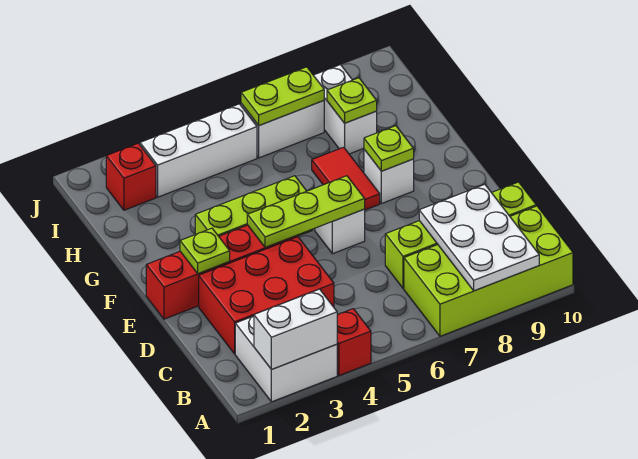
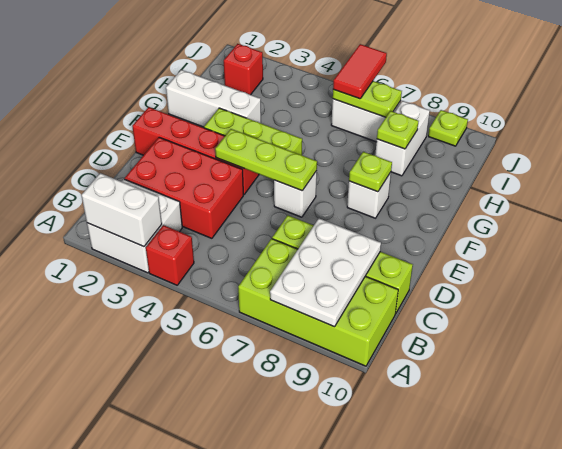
lime 1x1 plate [180,228,230,274] -> lime 1x1 plate moved to [428,110,468,146]
red 1x2 tile [312,147,380,210] -> red 1x2 tile moved to [333,44,387,99]
white 1x3 brick [140,104,257,197] -> white 1x3 brick moved to [166,70,261,127]

